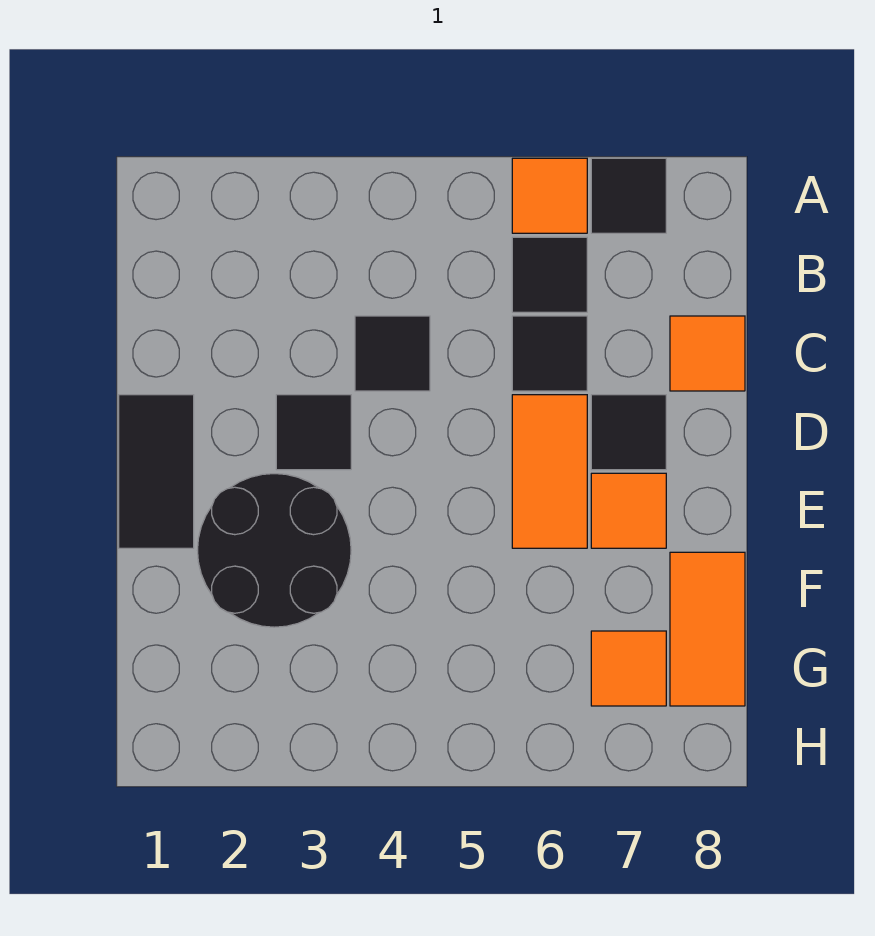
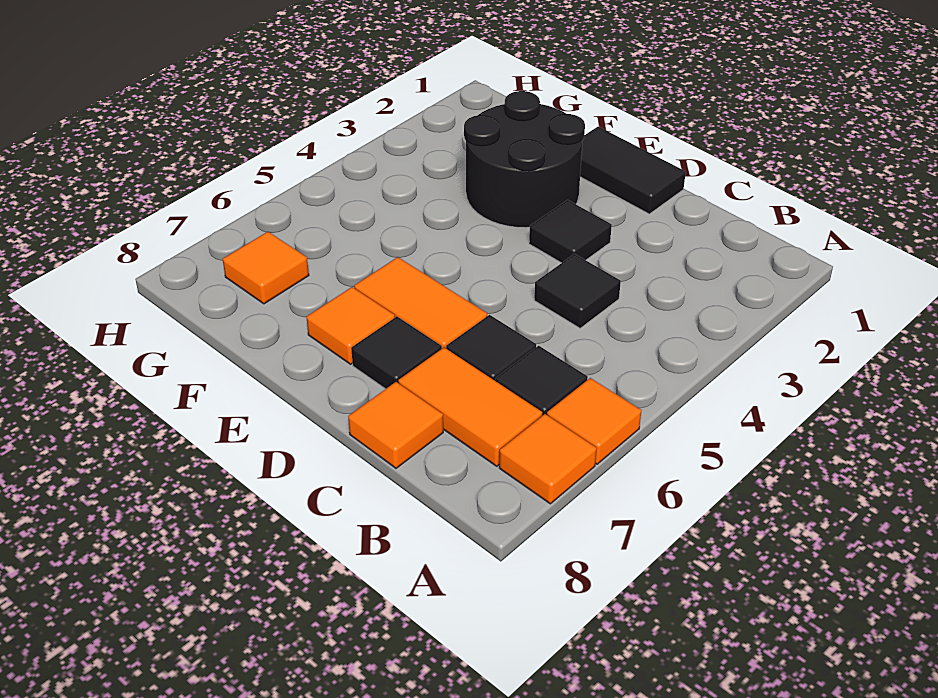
black 1x1 tile [591,158,666,233] -> orange 1x1 tile [499,414,597,504]
orange 1x2 tile [670,552,745,706] -> orange 1x2 tile moved to [398,348,542,466]

